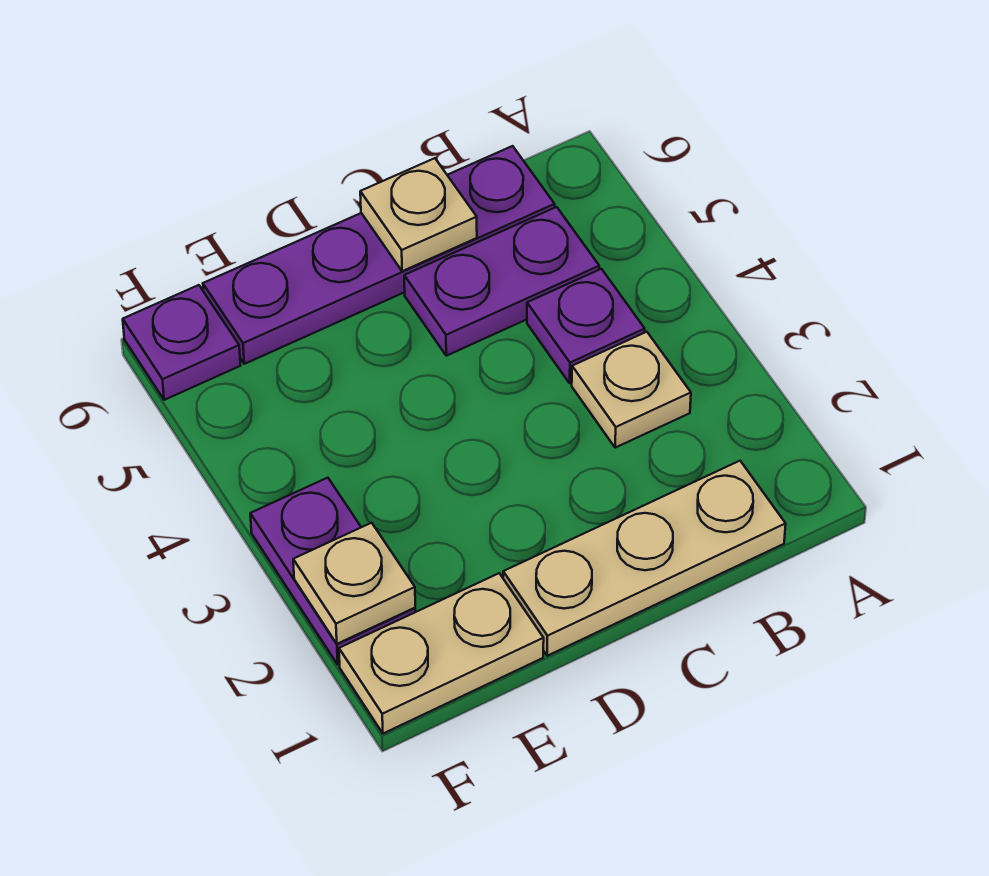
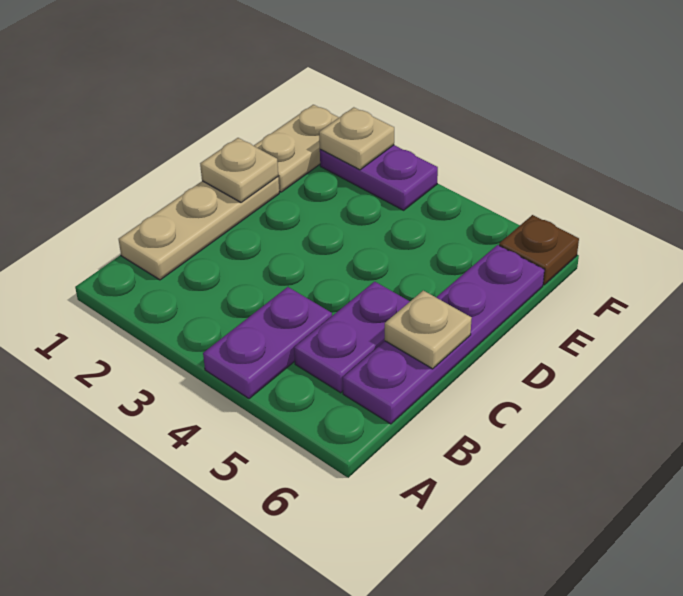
tan 1x1 plate [572,332,691,448] -> tan 1x1 plate moved to [200,138,278,202]
purple 1x1 plate [527,269,645,383] -> purple 1x2 plate [203,287,332,399]
purple 1x1 plate [123,285,240,400] -> brown 1x1 plate [499,215,579,285]

